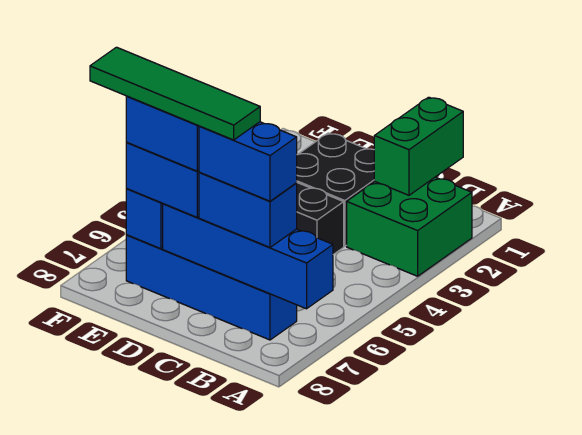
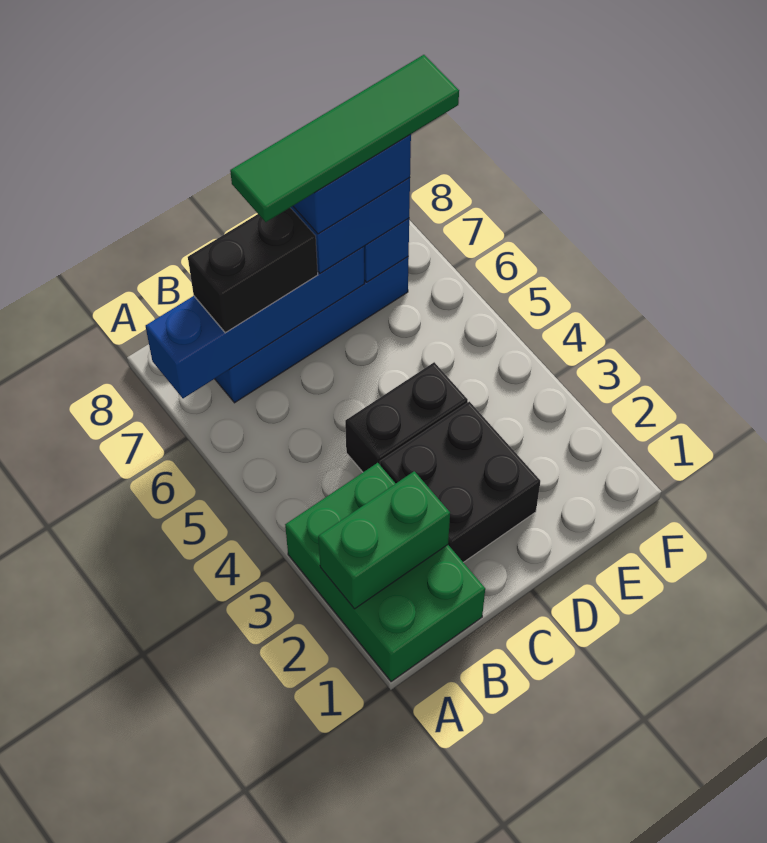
green 2x2 brick [347,177,472,276] -> green 2x3 brick [285,463,485,682]
green 1x2 brick [374,97,463,195] -> green 1x2 brick turned to [318,471,450,609]
blue 1x2 brick [199,172,297,247] -> black 1x2 brick [188,208,318,333]
blue 1x2 brick [199,122,297,201] -> none

